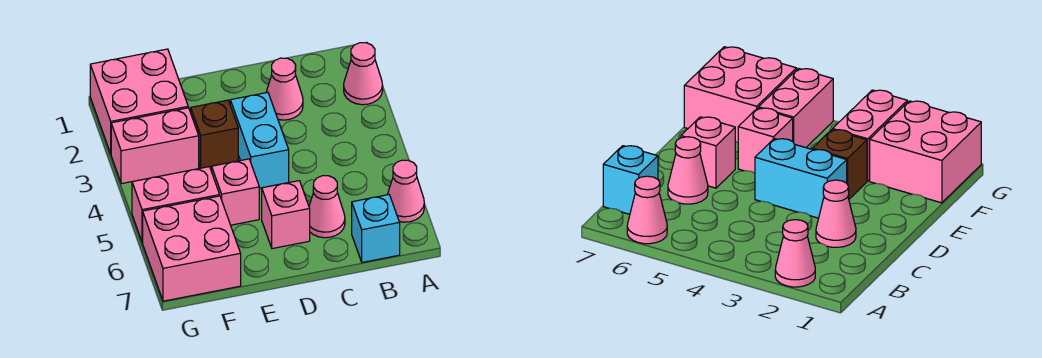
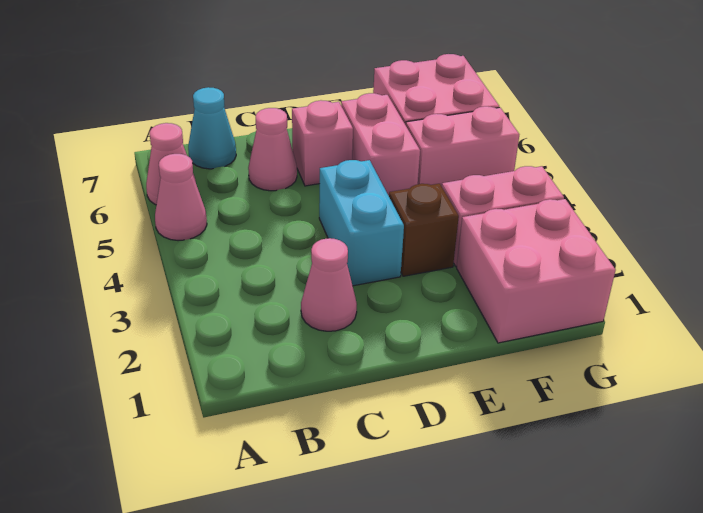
pink 1x1 cone [344,43,383,105] -> pink 1x1 cone moved to [155,154,207,241]
cyan 1x1 brick [352,195,400,262] -> cyan 1x1 cone [188,87,236,169]
pink 1x1 brick [212,159,259,225] -> pink 1x2 brick [341,93,420,196]

